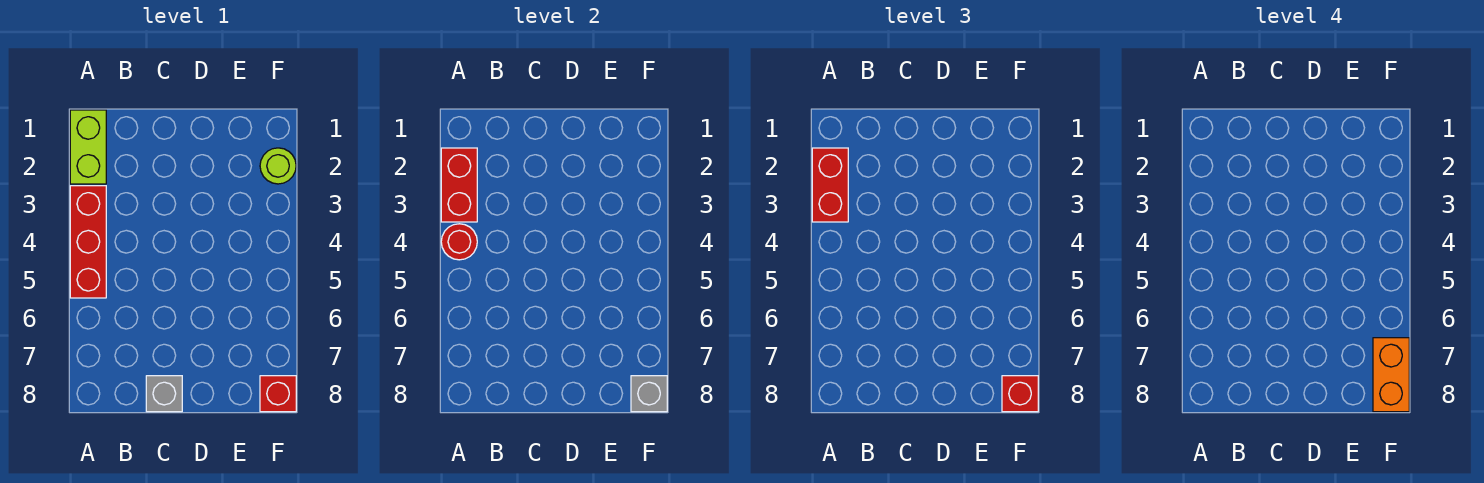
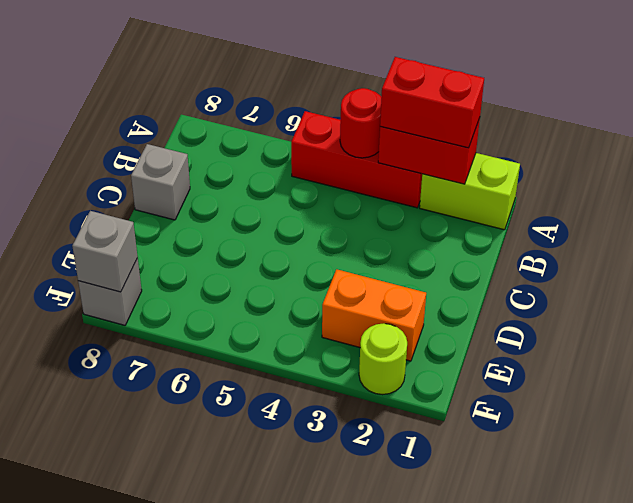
orange 1x2 brick [1373,338,1409,412] -> orange 1x2 brick moved to [322,269,426,361]
red 1x1 brick [260,376,296,412] -> grey 1x1 brick [78,258,142,325]
red 1x1 brick [1002,376,1038,412] -> none

